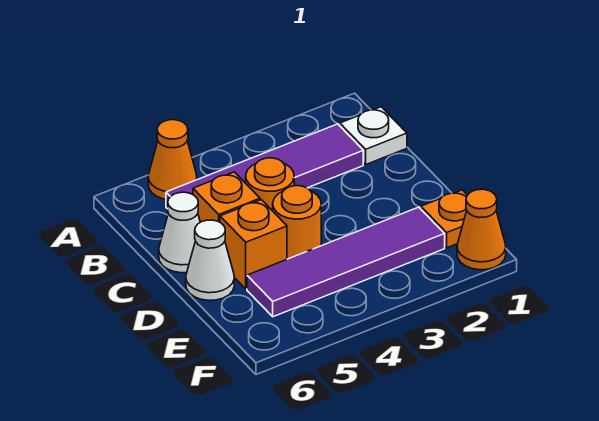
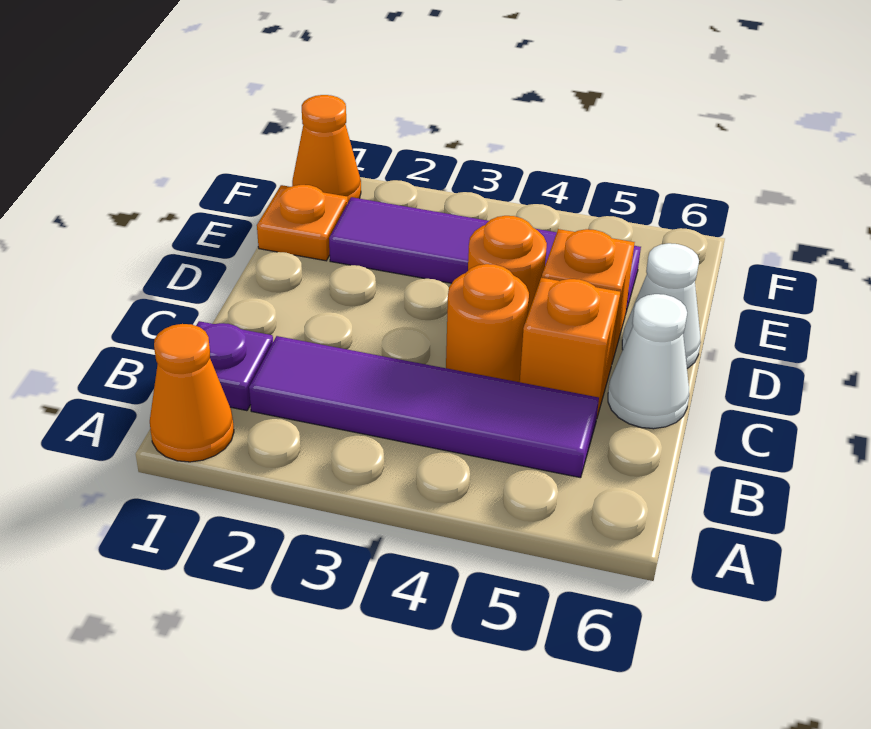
orange 1x1 cone [148,120,197,199] -> orange 1x1 cone moved to [150,324,234,462]
white 1x1 plate [340,107,407,164] -> purple 1x1 plate [196,321,273,411]

